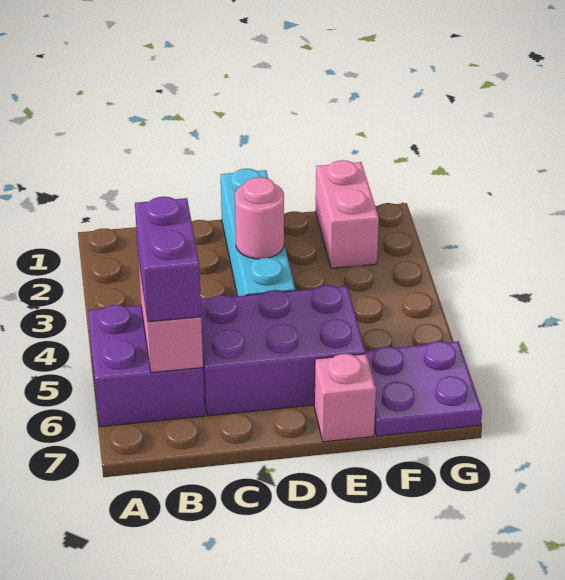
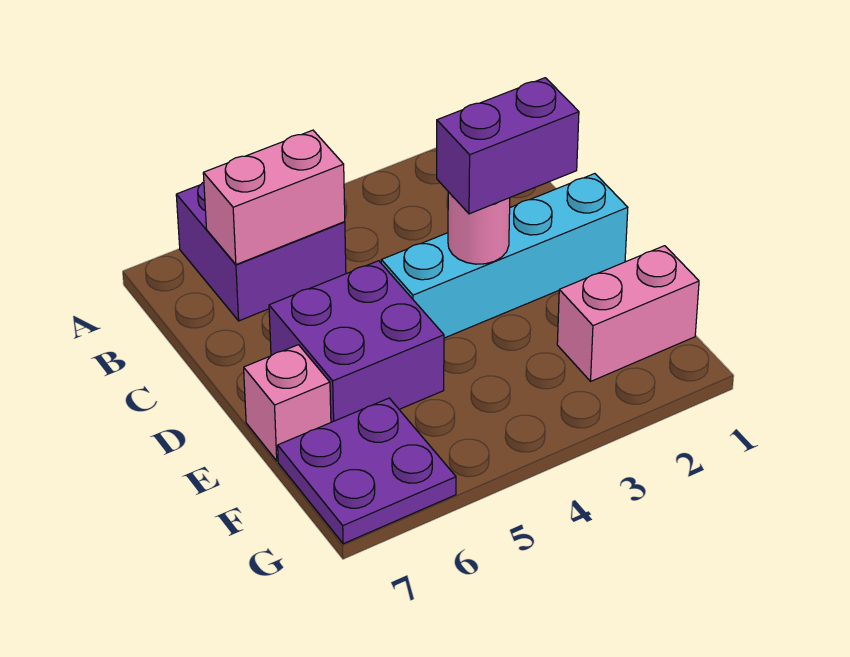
purple 1x2 brick [135,197,201,322] -> purple 1x2 brick moved to [437,78,579,214]
purple 2x3 brick [201,285,366,416] -> purple 2x2 brick [269,261,444,422]

